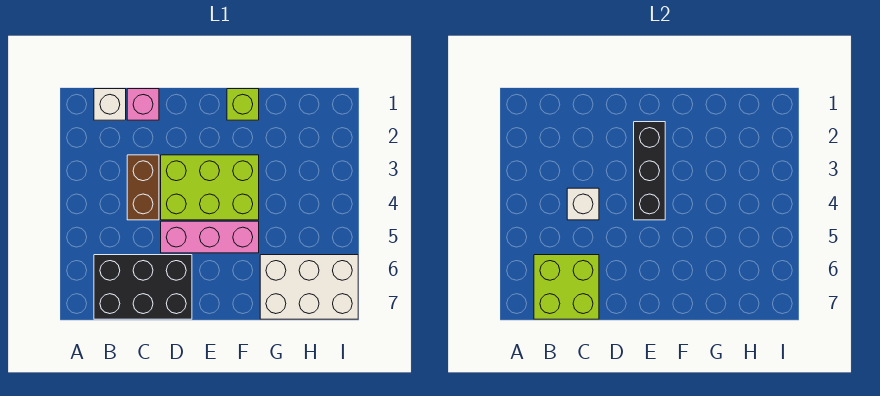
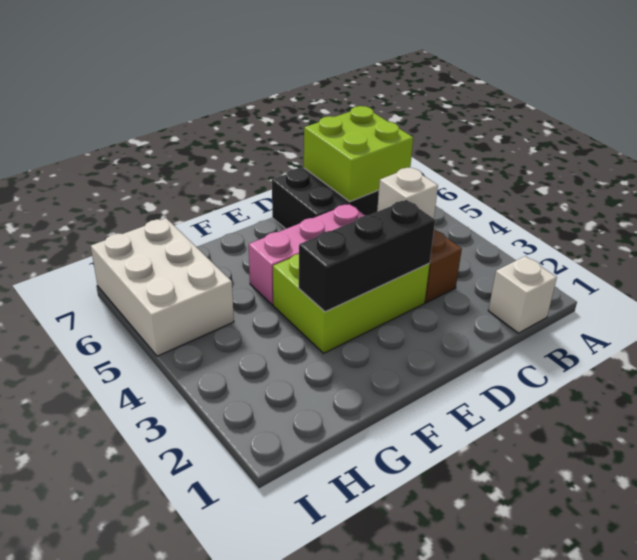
pink 1x1 brick [127,89,159,120] -> none
black 1x3 brick [634,122,665,220] -> black 1x3 brick turned to [299,200,435,312]
lime 1x1 brick [227,89,259,120] -> none
white 2x3 brick [260,255,358,319] -> white 2x3 brick turned to [91,218,234,356]

